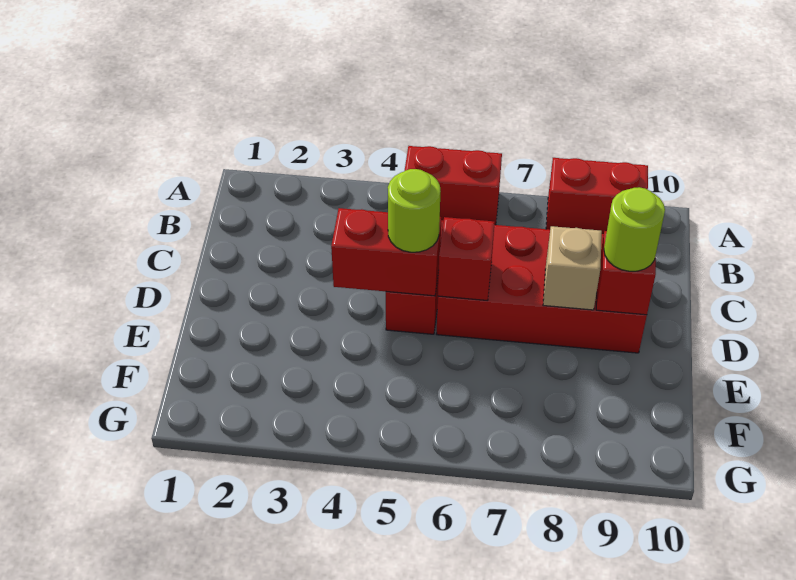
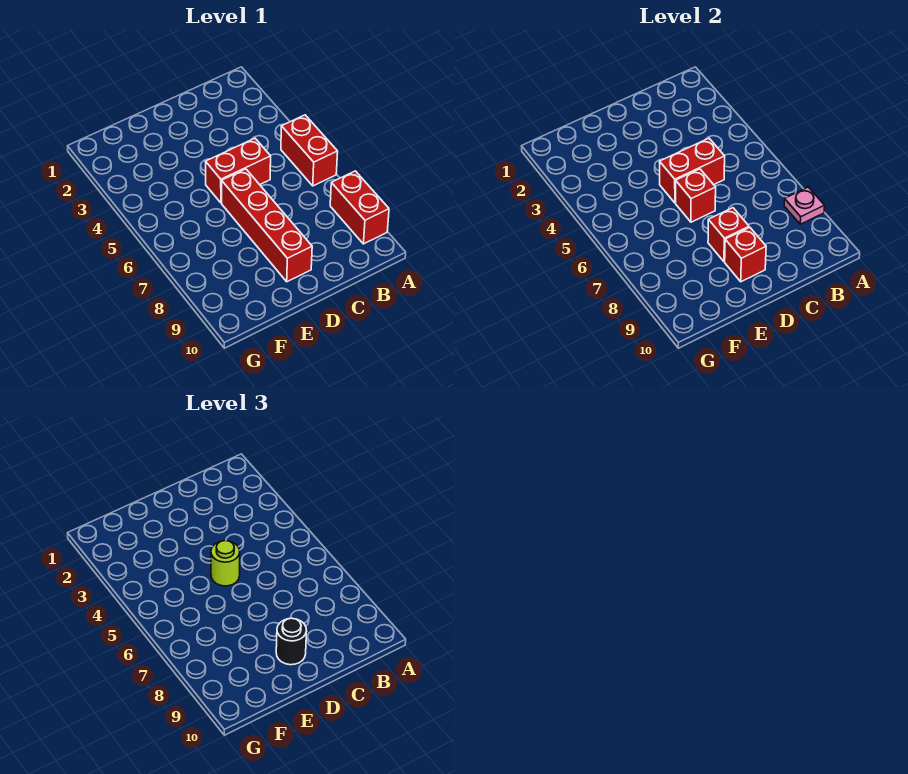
none -> pink 1x1 plate [784,187,825,224]
red 2x4 brick [437,225,647,353] -> red 1x4 brick [222,169,312,282]
red 1x2 brick [331,208,441,296] -> red 1x2 brick turned to [660,138,725,203]
tan 1x1 brick [543,226,602,310] -> red 1x1 brick [708,208,749,262]
lime 1x1 round brick [604,187,665,271] -> black 1x1 round brick [276,618,307,665]

